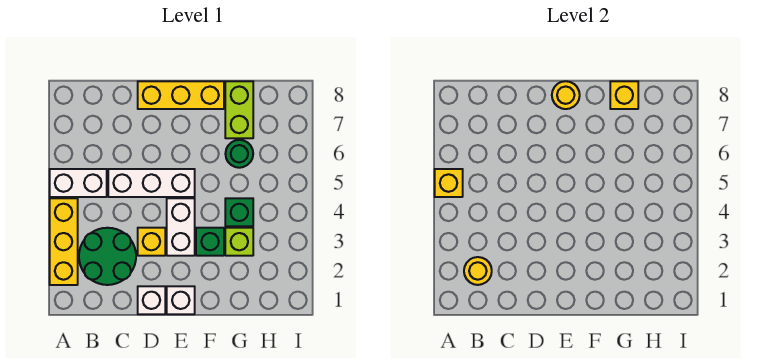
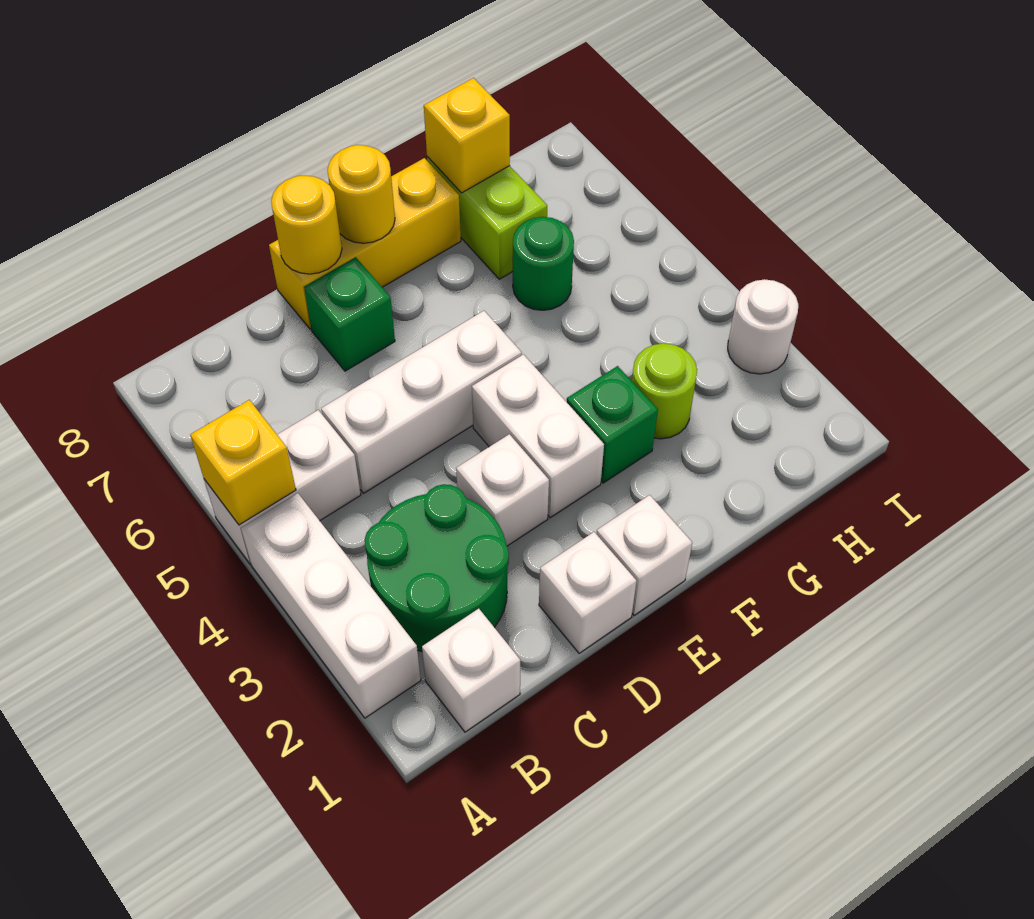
yellow 1x3 brick [50,198,78,285] -> white 1x3 brick [241,493,421,718]
none -> white 1x1 brick [422,609,520,732]
yellow 1x1 round brick [464,257,492,285] -> yellow 1x1 round brick moved to [271,176,342,274]
yellow 1x1 brick [138,228,165,256] -> white 1x1 brick [456,434,549,546]
lime 1x1 brick [225,228,253,256] -> lime 1x1 round brick [632,343,697,439]
green 1x1 brick [225,198,253,226] -> green 1x1 brick moved to [304,257,395,371]
none -> white 1x1 round brick [728,279,798,374]

